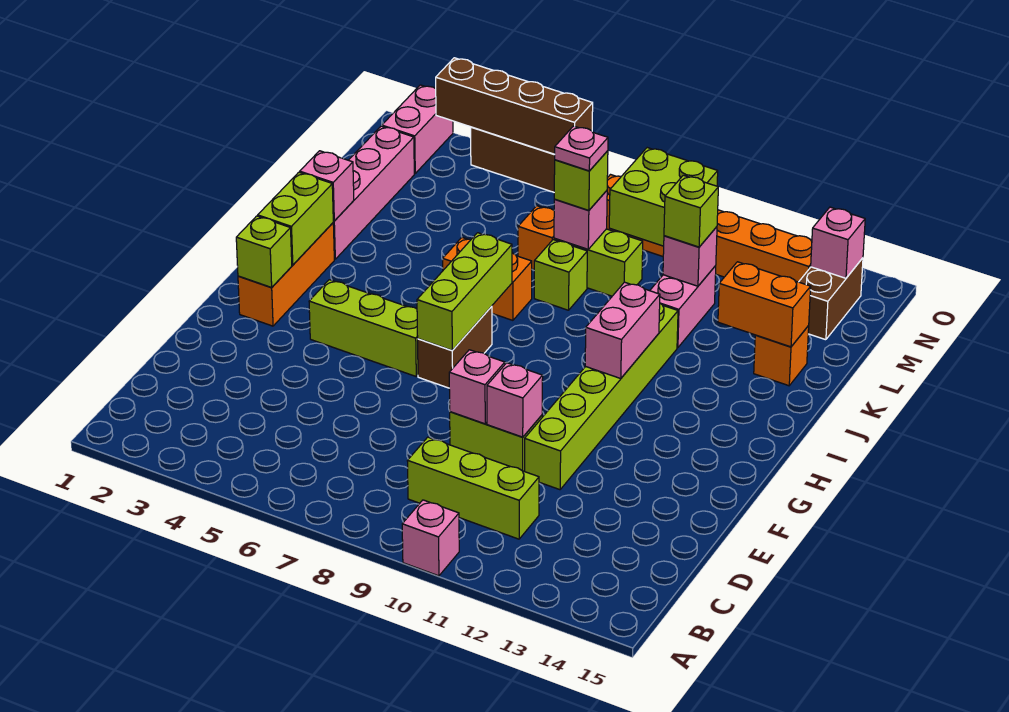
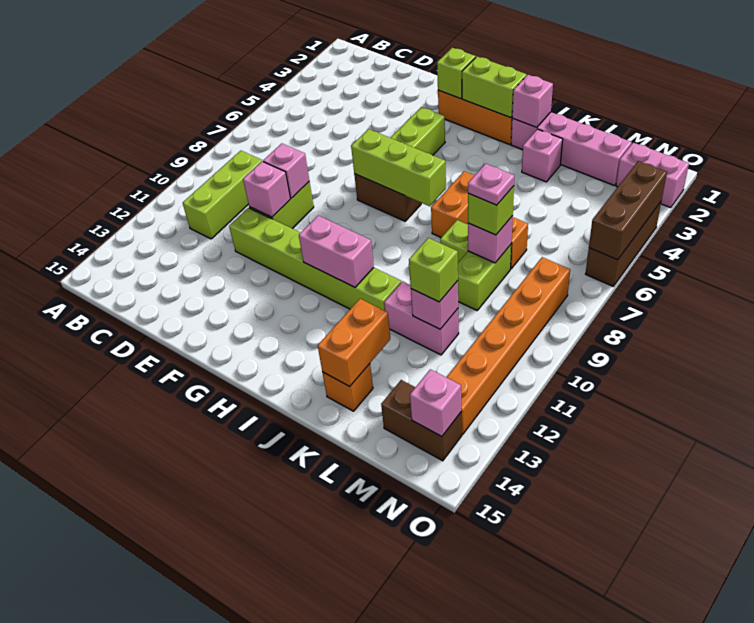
pink 1x1 brick [402,500,459,576] -> pink 1x1 brick moved to [522,129,563,182]
lime 2x2 brick [609,148,718,246] -> none
brown 1x4 brick [436,58,593,154] -> brown 1x3 brick [589,161,667,260]

